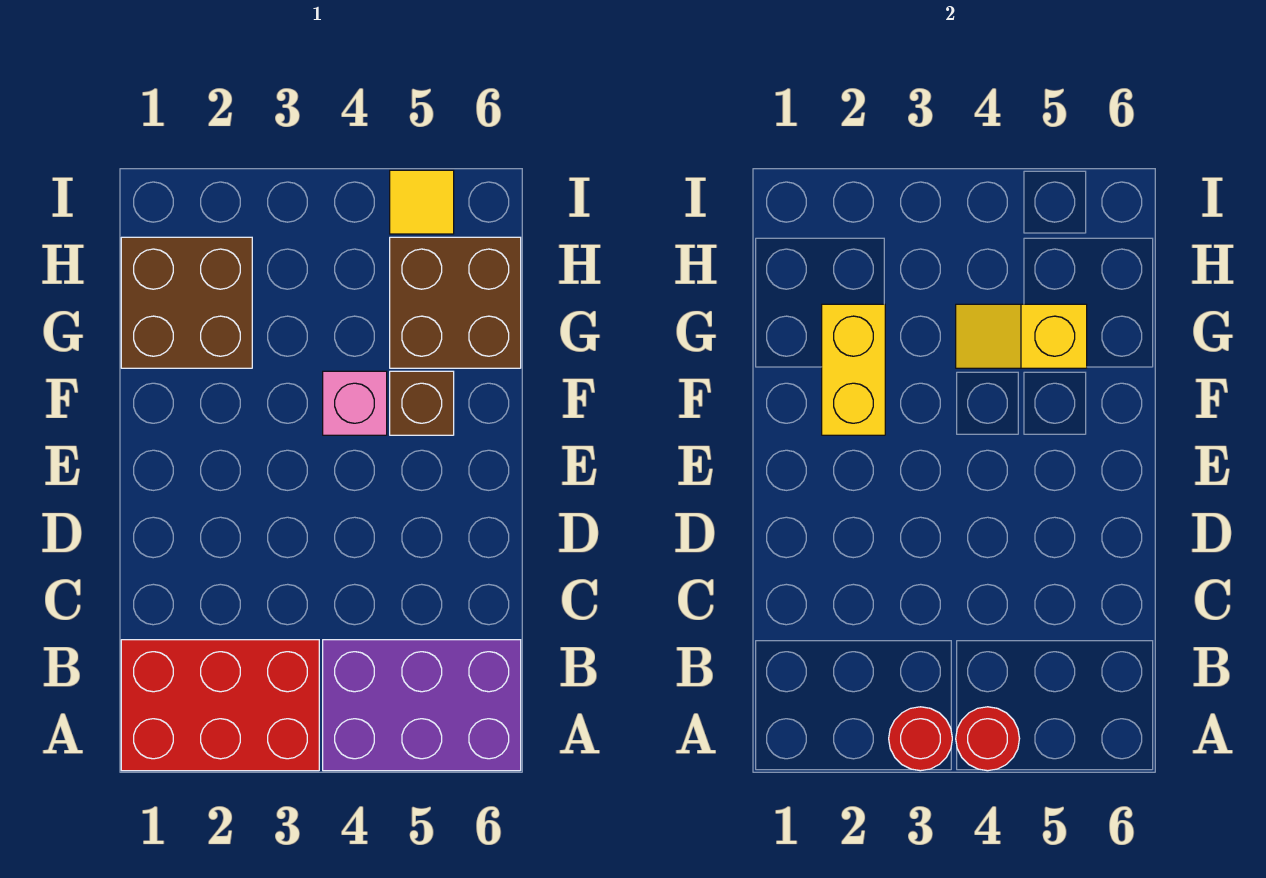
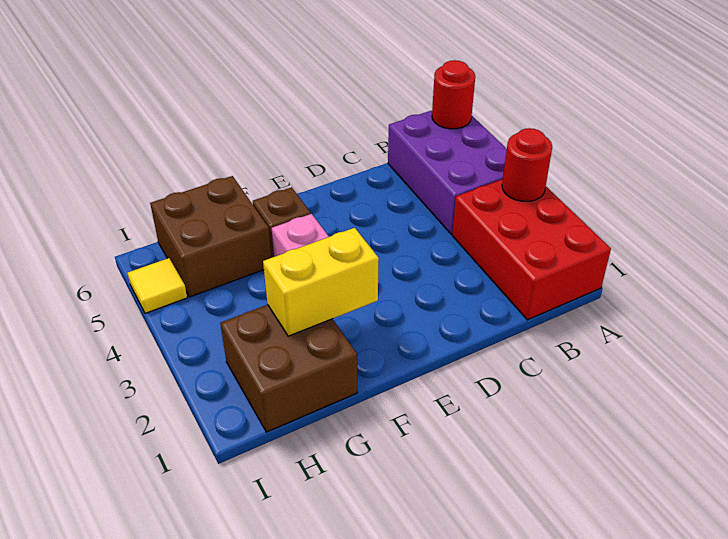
red 1x1 round brick [956,707,1020,771] -> red 1x1 round brick moved to [432,60,475,129]
yellow 1x2 slope [956,304,1087,368] -> none

